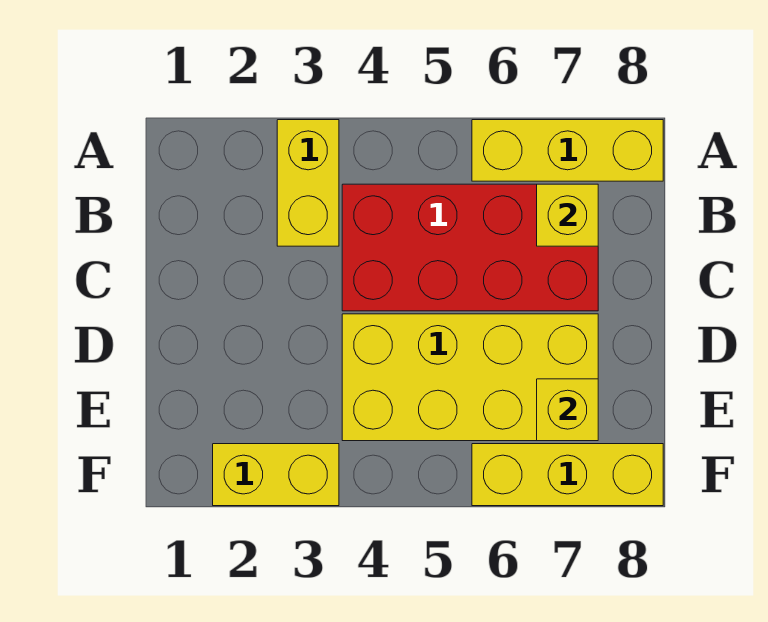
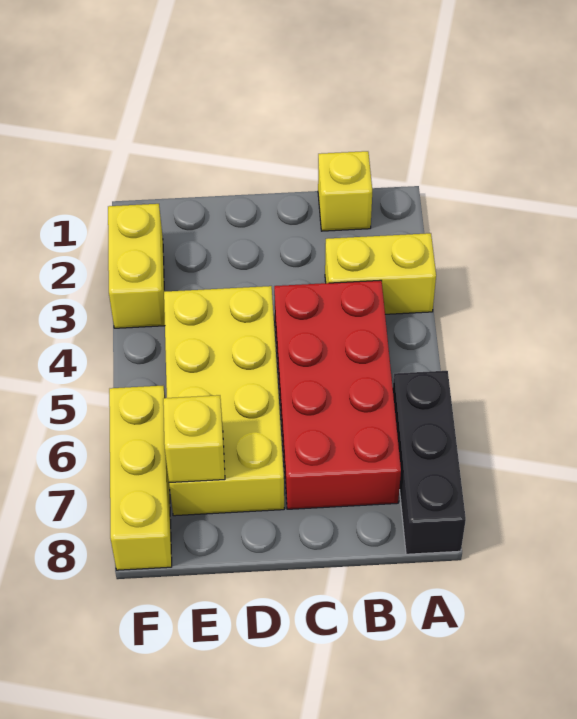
yellow 1x3 brick [472,120,663,181] -> black 1x3 brick [393,371,466,554]
yellow 1x1 brick [537,184,598,246] -> yellow 1x1 brick moved to [318,151,372,231]

